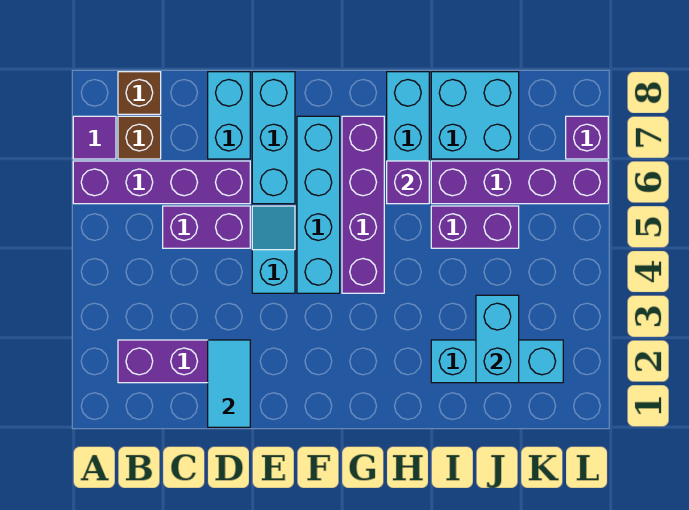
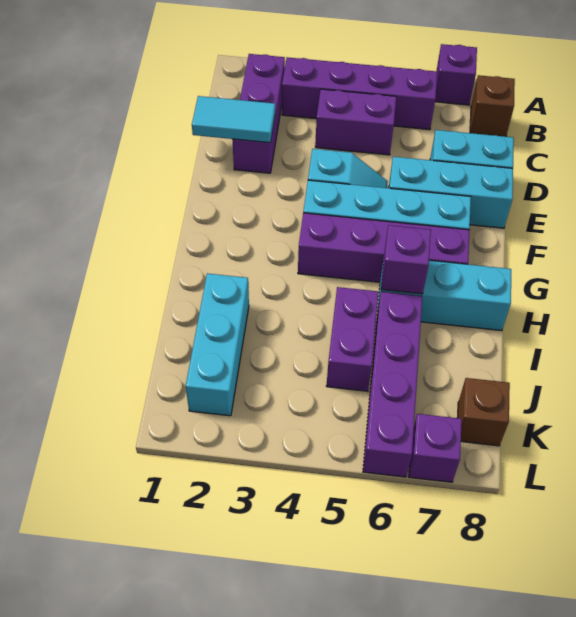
purple 1x4 brick [73,161,250,204] -> purple 1x4 brick turned to [282,57,437,130]
purple 1x1 tile [73,116,116,159] -> purple 1x1 brick [435,44,477,105]
brown 1x1 brick [118,116,161,159] -> brown 1x1 brick moved to [457,378,510,446]
purple 1x2 brick [163,206,250,248] -> purple 1x2 brick turned to [315,89,396,155]
cyan 2x2 brick [431,72,519,159] -> none
cyan 1x2 brick [476,295,519,383] -> none

